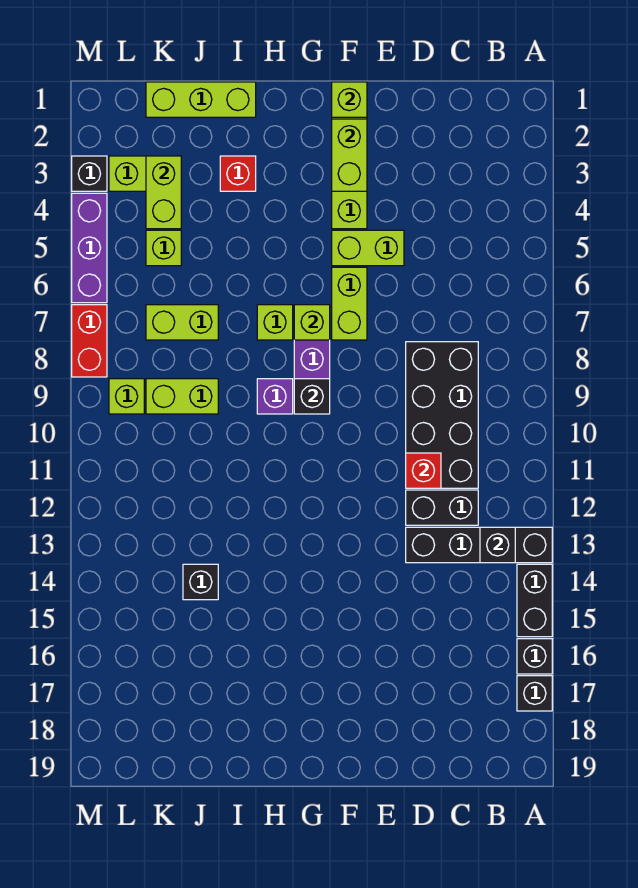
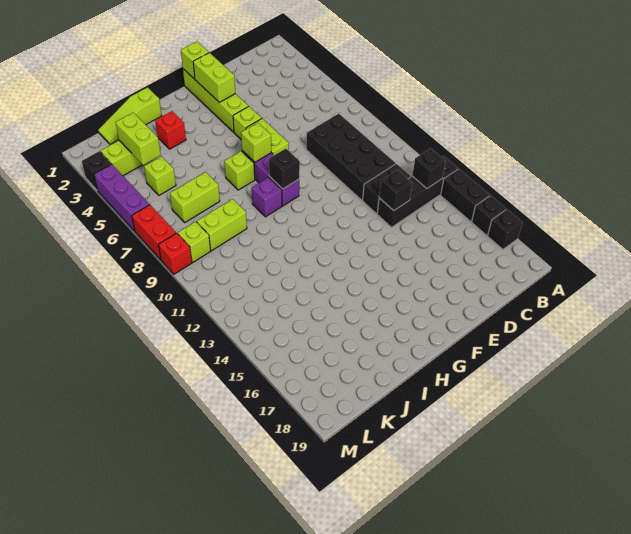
red 1x1 brick [406,453,441,488] -> red 1x1 brick moved to [158,233,192,274]
lime 1x2 brick [332,230,404,266] -> lime 1x1 brick [233,106,262,139]
lime 1x3 brick [146,82,256,117] -> lime 1x3 slope [98,87,162,144]
black 1x1 brick [183,564,218,600] -> black 1x1 brick moved to [379,170,412,211]

